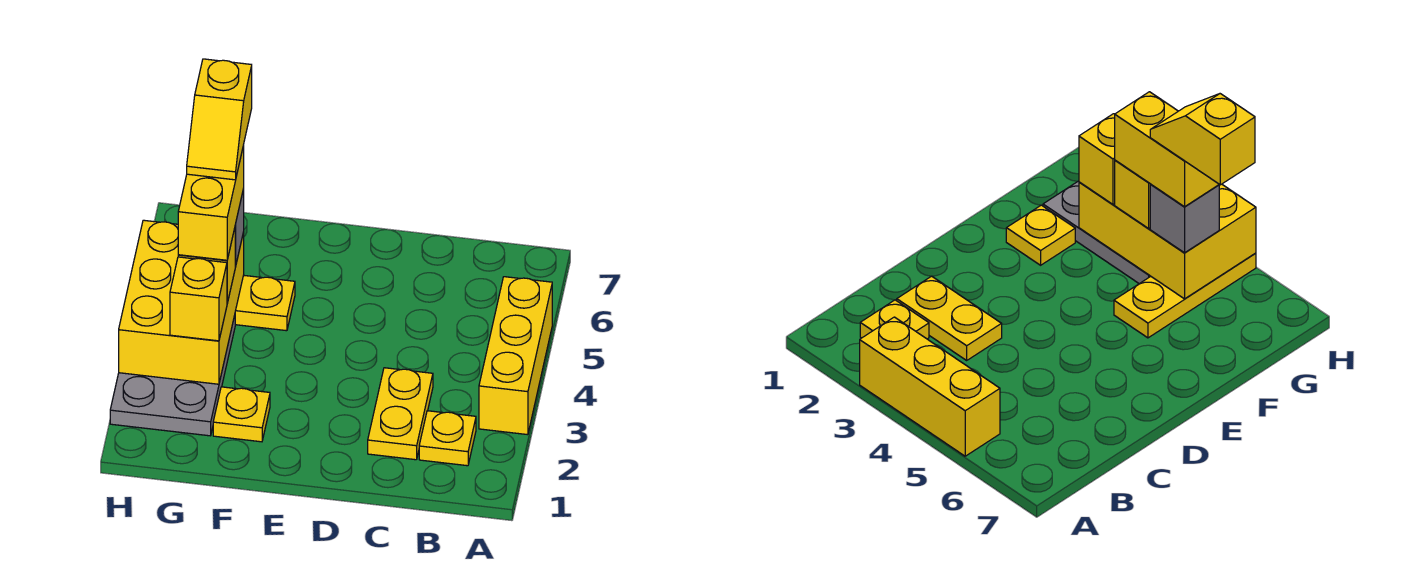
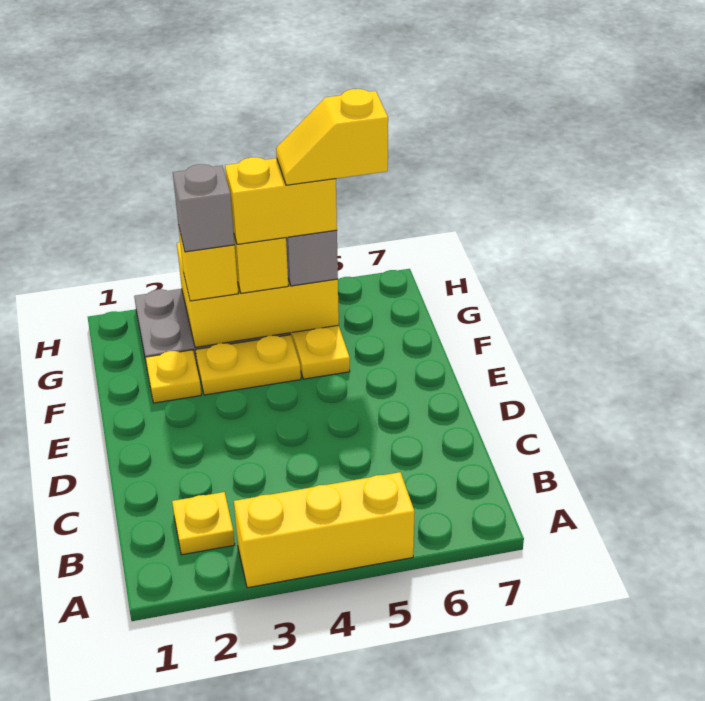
yellow 1x2 plate [368,368,433,460] -> yellow 1x2 plate moved to [196,335,301,395]
none -> grey 1x1 brick [173,164,234,252]

